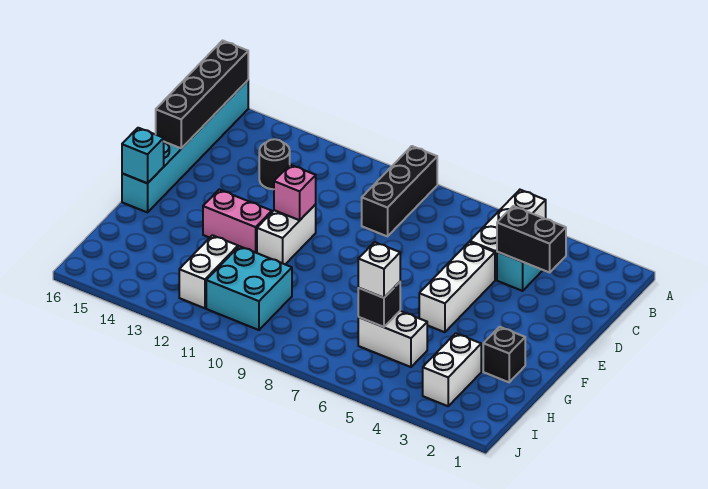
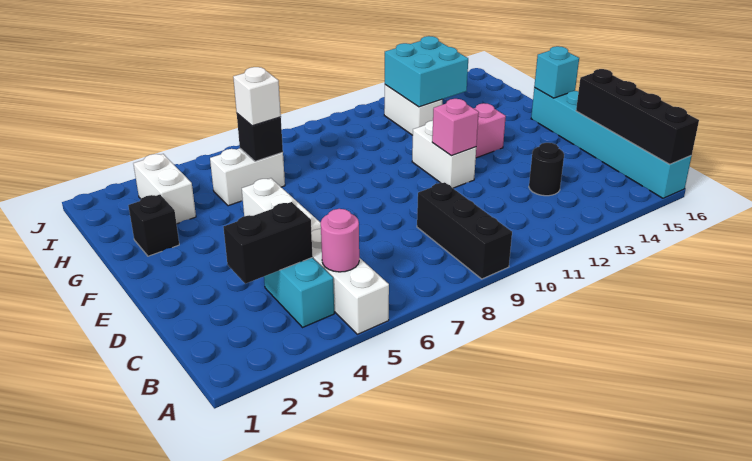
none -> pink 1x1 round brick [321,209,359,272]
cyan 2x2 brick [206,246,292,330] -> cyan 2x2 brick moved to [385,36,468,107]

